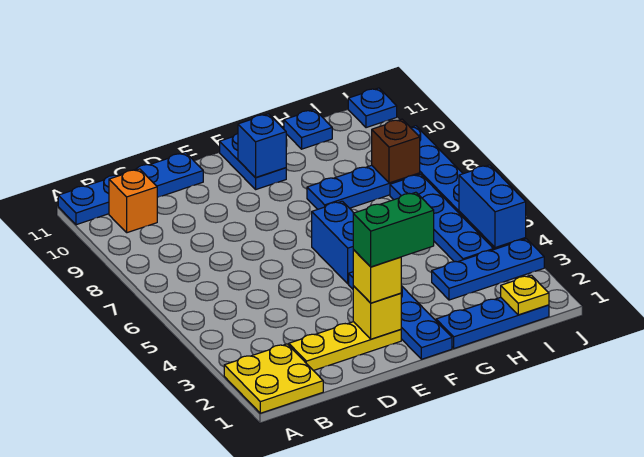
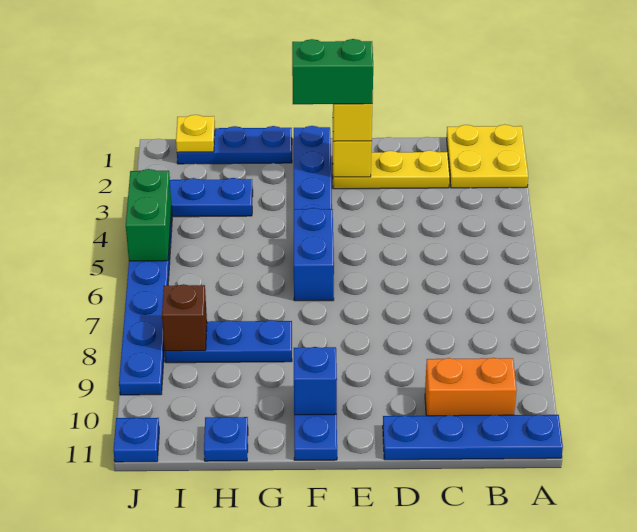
orange 1x1 brick [109,169,157,233] -> orange 1x2 brick [425,358,517,416]
blue 1x4 plate [390,174,494,262] -> none
blue 1x2 brick [459,165,526,248] -> green 1x2 brick [126,169,172,261]

